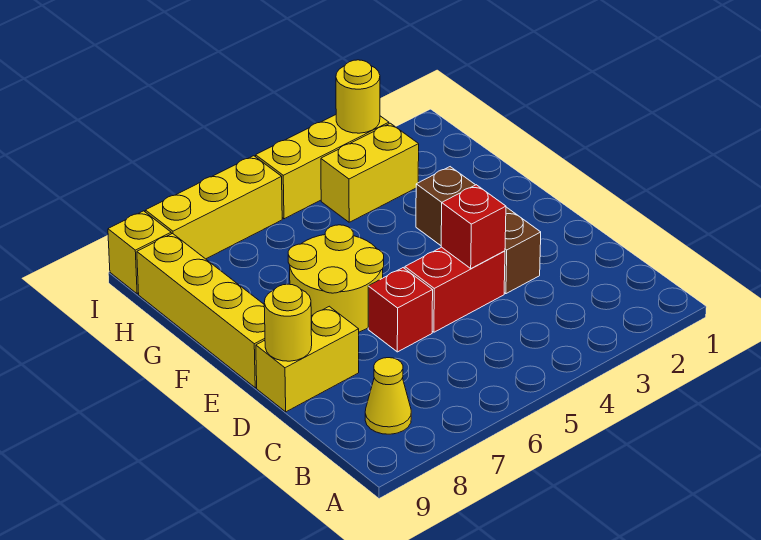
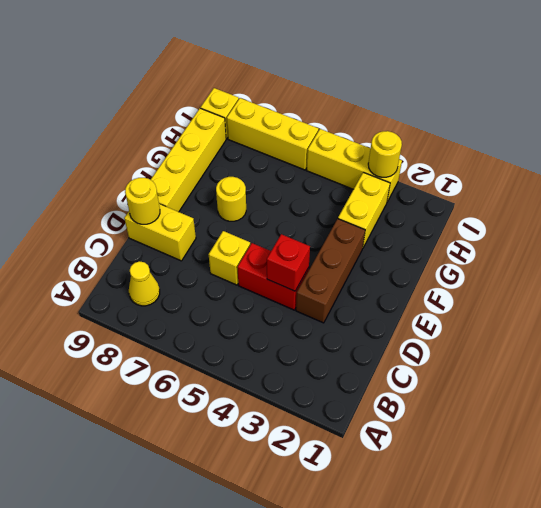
red 1x1 brick [368,268,433,352] -> yellow 1x1 brick [209,231,250,285]
yellow 2x2 round brick [288,225,384,332] -> yellow 1x1 round brick [216,177,246,221]
yellow 1x2 brick [321,123,419,222] -> yellow 1x2 brick turned to [338,172,390,248]

